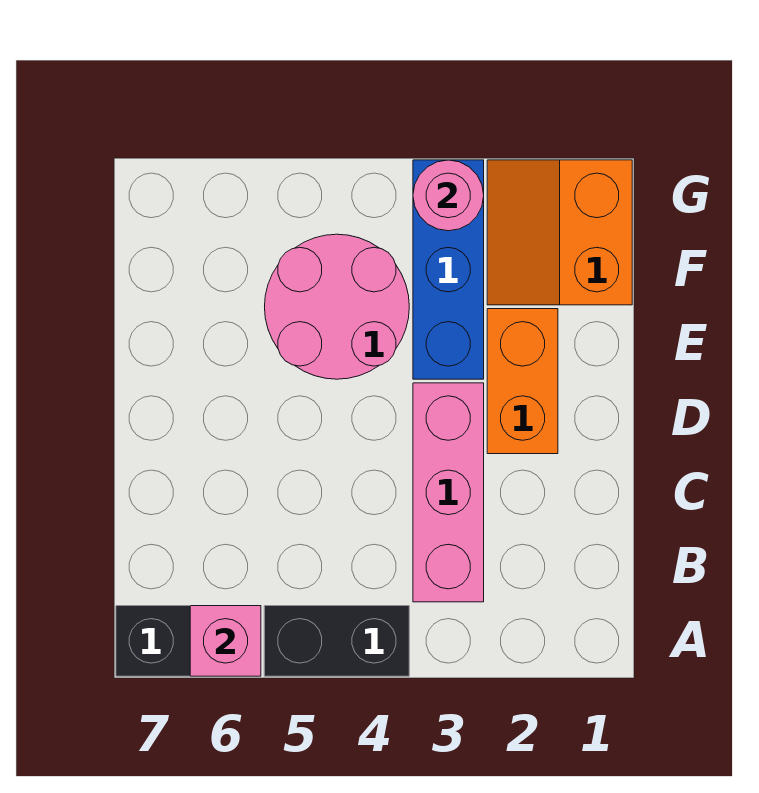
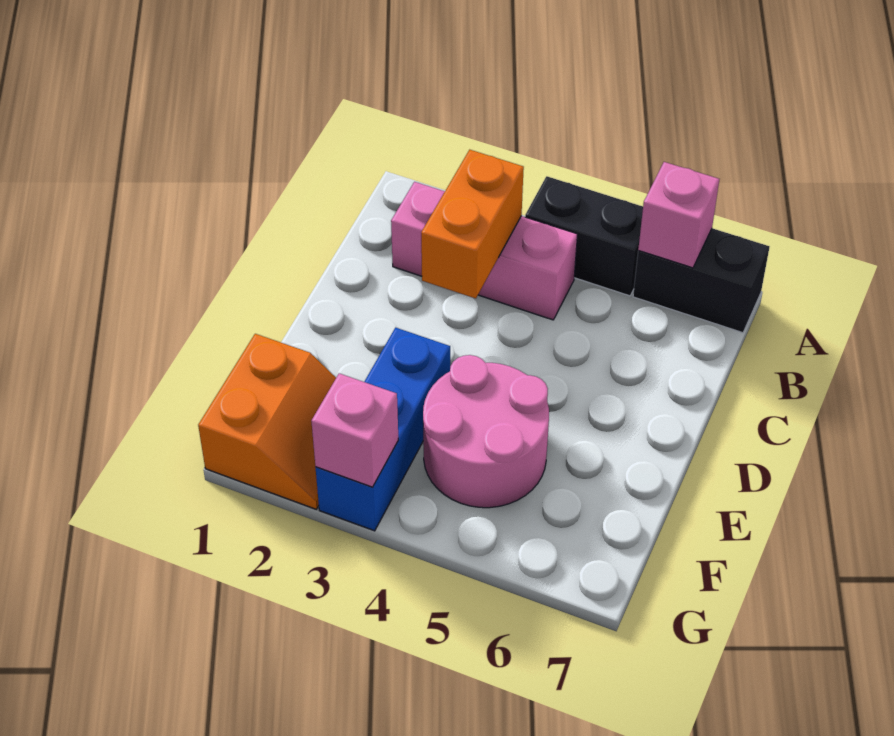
pink 1x3 brick [413,383,484,602] -> pink 1x3 brick turned to [391,182,578,320]
orange 1x2 brick [487,309,558,454] -> orange 1x2 brick moved to [421,150,524,298]
pink 1x1 round brick [413,160,484,231] -> pink 1x1 brick [311,373,398,487]

